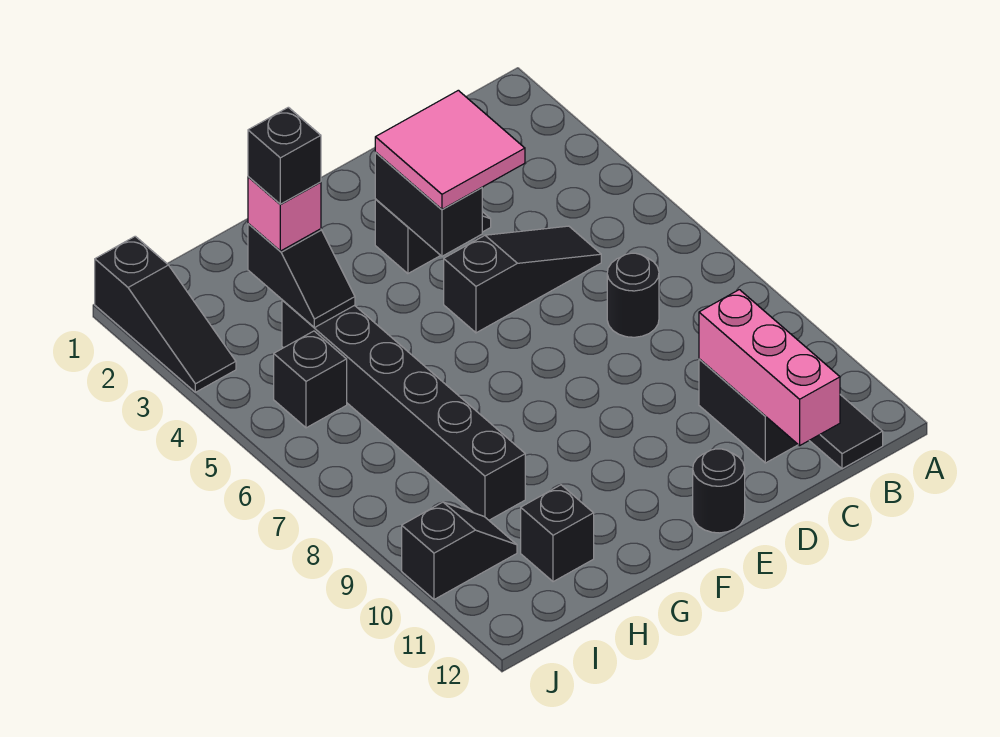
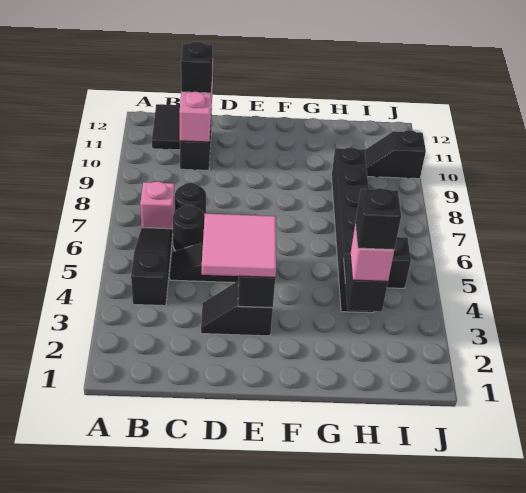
none -> pink 1x1 brick [140,182,175,229]
black 1x1 round brick [693,449,745,533] -> black 1x1 round brick moved to [173,205,205,251]
black 1x1 brick [521,485,594,582] -> black 1x1 brick moved to [181,42,213,93]
black 1x3 slope [95,236,236,392] -> black 1x3 slope moved to [131,228,173,306]

